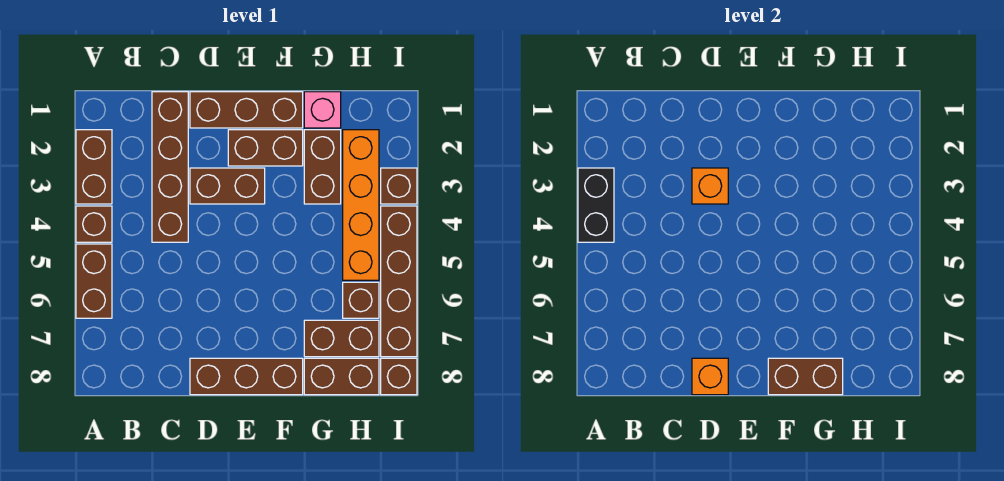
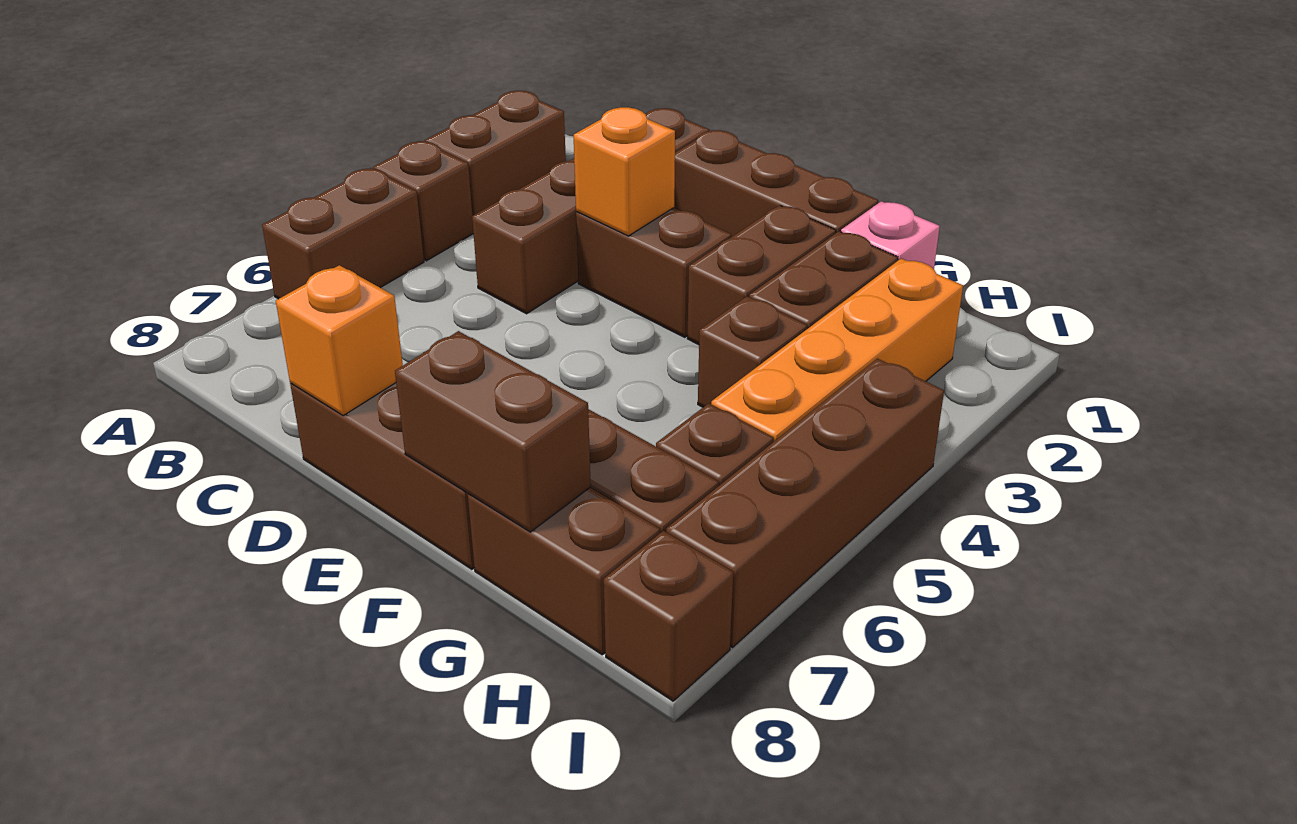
black 1x2 brick [578,168,614,242] -> none
brown 1x2 brick [228,130,303,166] -> brown 1x2 brick turned to [687,205,836,345]
brown 1x1 brick [381,168,417,204] -> brown 1x1 brick moved to [698,296,807,407]

